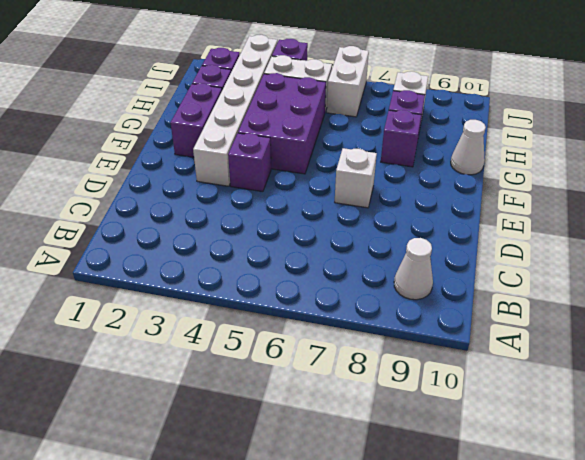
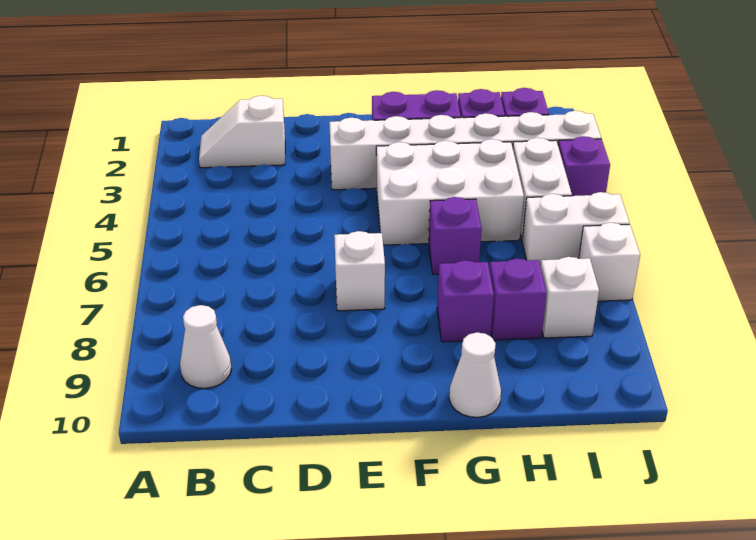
none -> white 1x2 slope [199,96,285,168]
purple 1x1 brick [228,133,271,192] -> purple 1x1 brick moved to [429,197,482,274]
purple 2x3 brick [238,73,326,174] -> white 2x3 brick [376,139,524,245]
none -> white 1x1 brick [579,223,640,301]

